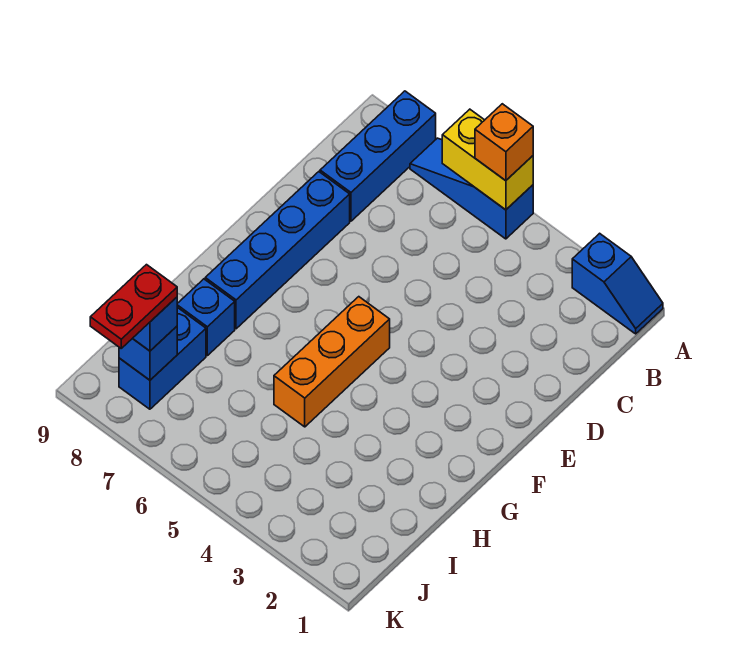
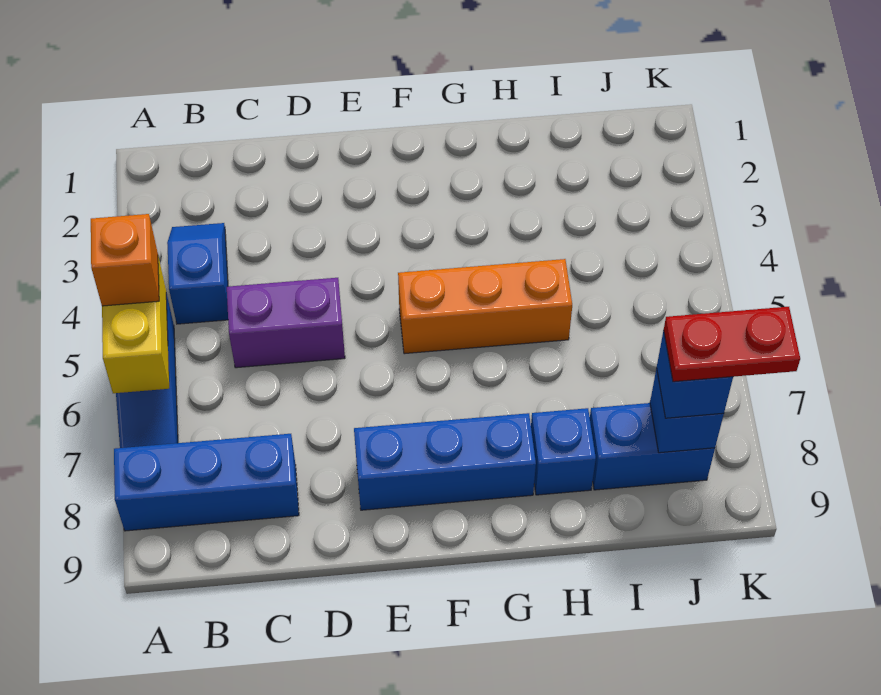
blue 1x2 slope [572,233,663,334] -> blue 1x2 slope moved to [167,223,228,324]
none -> purple 1x2 brick [227,278,345,368]
blue 1x4 brick [205,172,350,329] -> blue 1x3 brick [354,413,536,510]

